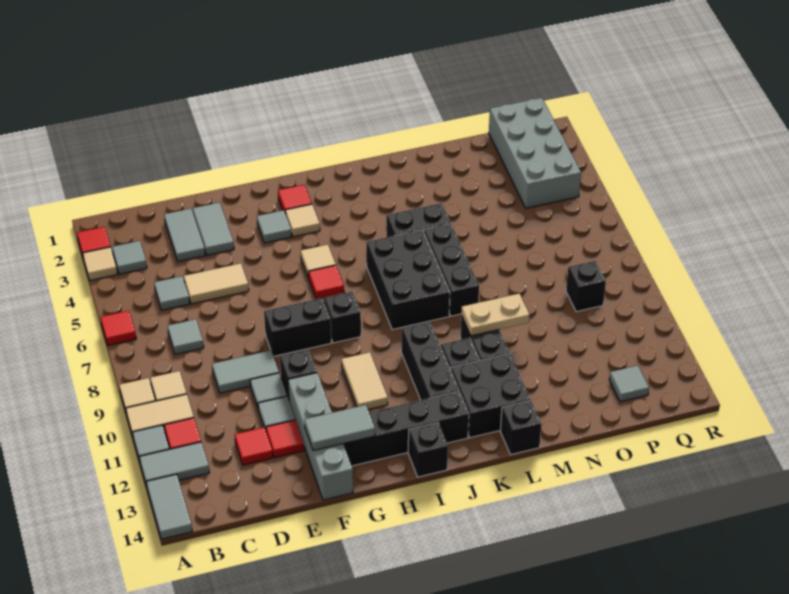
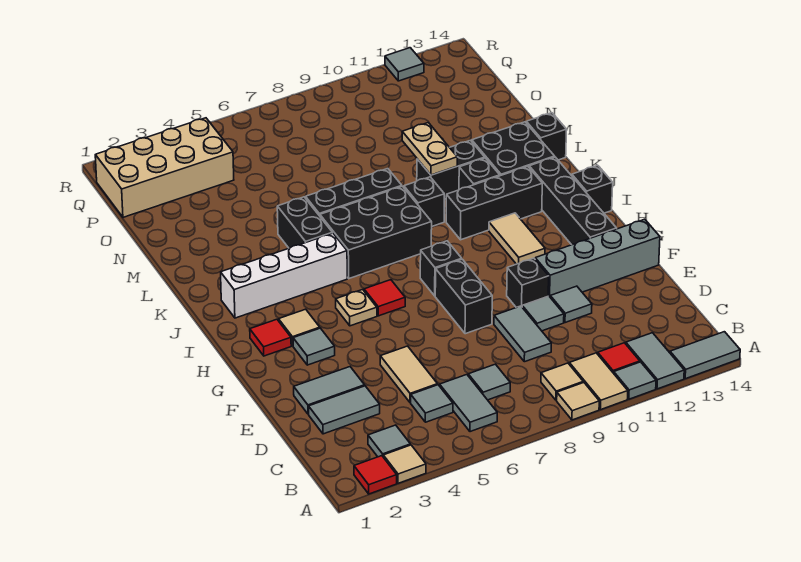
red 1x1 tile [101,311,136,346] -> none
red 1x1 tile [235,427,273,465] -> none
red 1x1 tile [266,420,304,458] -> none
grey 1x2 tile [304,405,375,451] -> grey 1x2 tile moved to [440,375,497,432]
tan 1x1 tile [301,245,336,278] -> tan 1x1 plate [336,290,377,326]
tan 1x2 tile [342,352,388,410] -> tan 1x2 tile turned to [489,213,545,264]
none -> white 1x4 brick [221,233,347,318]
grey 2x4 brick [489,98,581,208] -> tan 2x4 brick [95,118,234,217]
black 1x1 brick [566,261,606,312] -> black 1x1 brick moved to [404,177,444,226]
grey 1x1 tile [609,365,649,402] -> grey 1x1 tile moved to [385,48,424,81]

